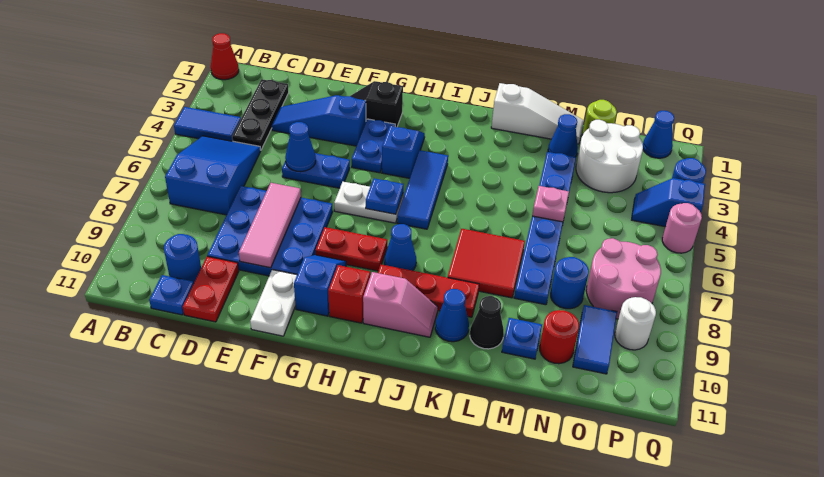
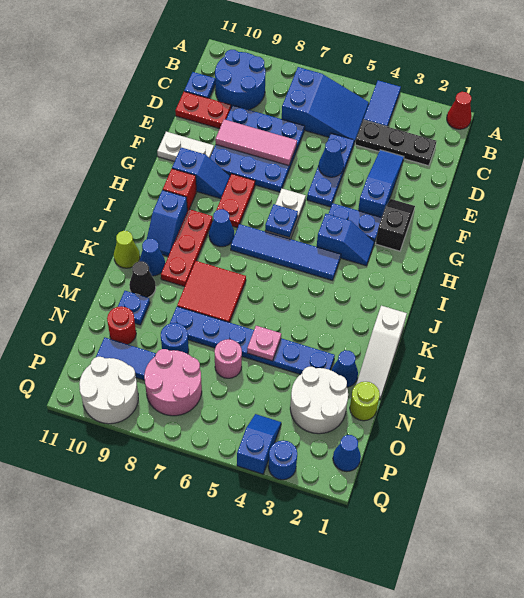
blue 1x1 round brick [164,234,201,284] -> blue 2x2 round brick [215,50,266,110]
blue 1x2 plate [282,153,350,188] -> blue 1x3 plate [307,133,354,207]
blue 1x3 tile [397,150,448,229] -> blue 1x4 tile [231,224,341,280]
pink 1x2 slope [363,272,438,337] -> blue 1x2 slope [147,190,187,256]
none -> lime 1x1 cone [114,231,140,268]
white 1x1 round brick [615,297,656,350] -> white 2x2 round brick [79,357,138,424]
pink 1x1 round brick [662,203,702,253] -> pink 1x1 round brick moved to [214,339,242,378]

